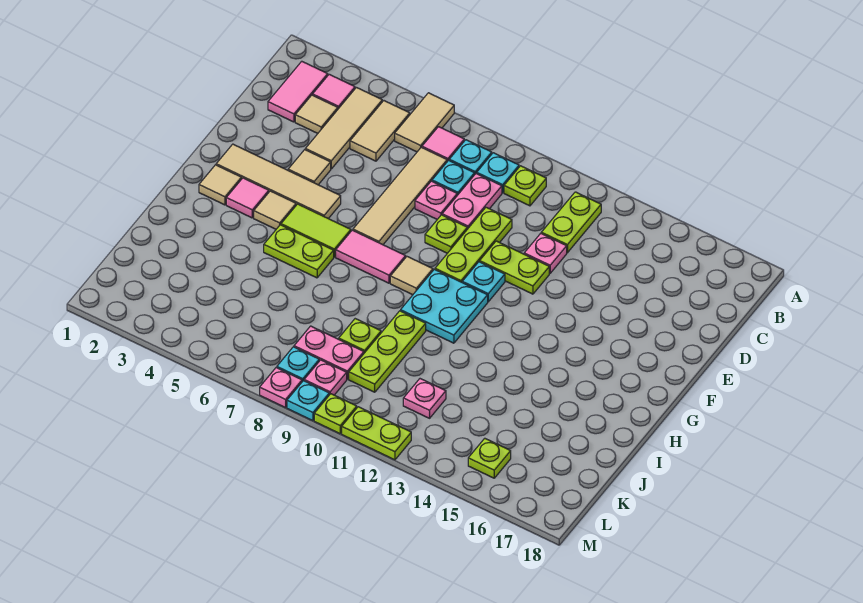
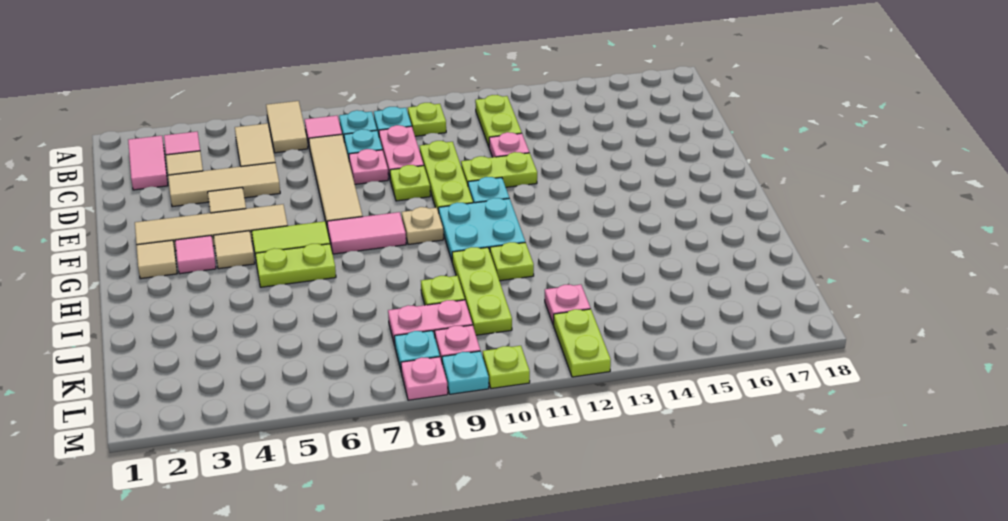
tan 1x3 tile [305,88,382,169] -> tan 1x3 tile turned to [168,163,280,207]
tan 1x1 tile [390,257,433,295] -> tan 1x1 plate [402,207,443,245]
lime 1x1 plate [468,438,511,478] -> lime 1x1 plate moved to [490,242,534,281]
lime 1x2 plate [342,407,411,460] -> lime 1x2 plate turned to [554,309,611,377]

